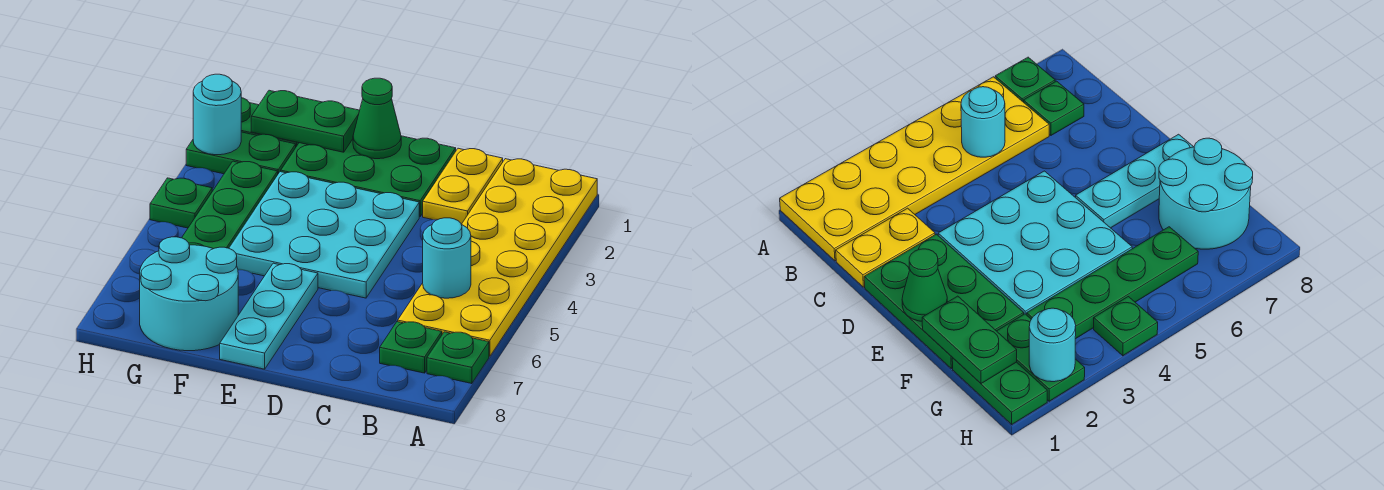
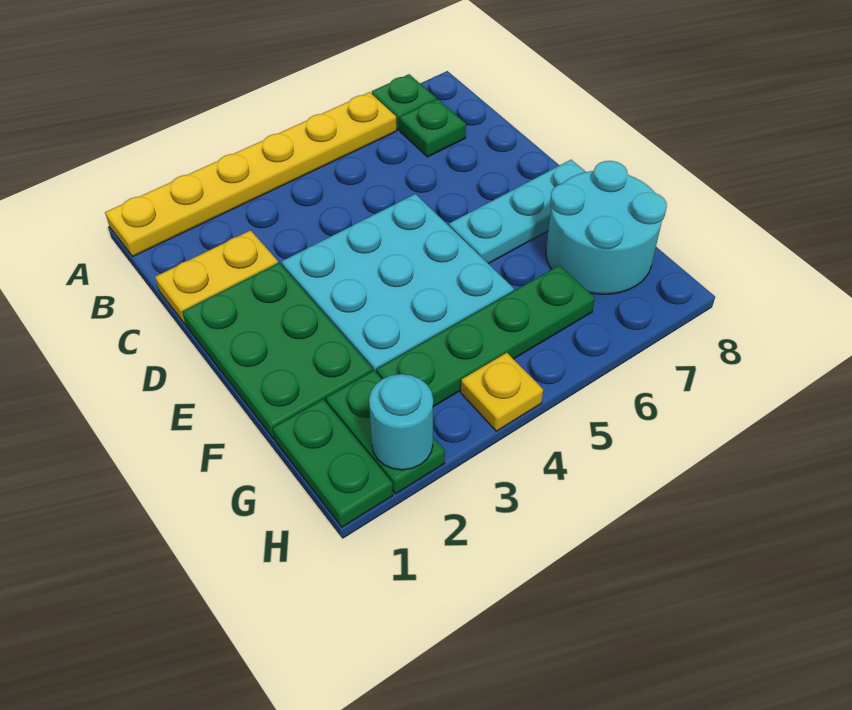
yellow 2x6 plate [398,159,597,356] -> yellow 1x6 plate [105,92,397,257]
cyan 1x1 round brick [423,218,471,298] -> none
green 1x1 cone [353,78,401,159] -> none
green 1x2 plate [251,90,360,152] -> none
green 1x1 plate [150,178,212,228] -> yellow 1x1 plate [461,353,543,431]

